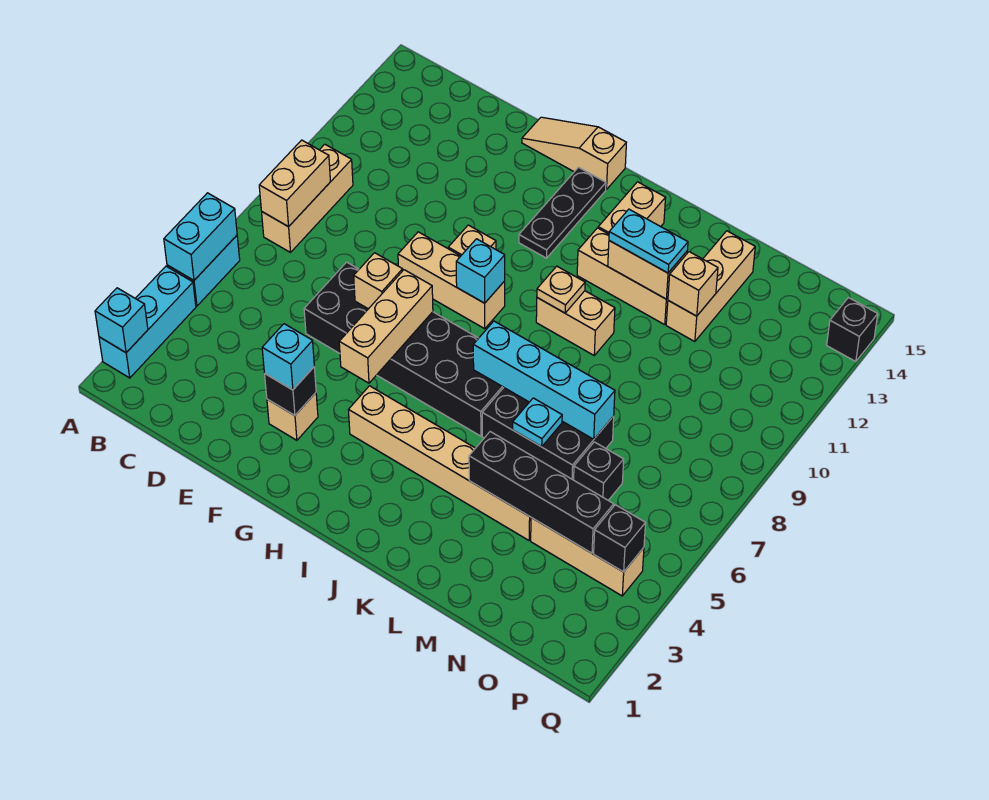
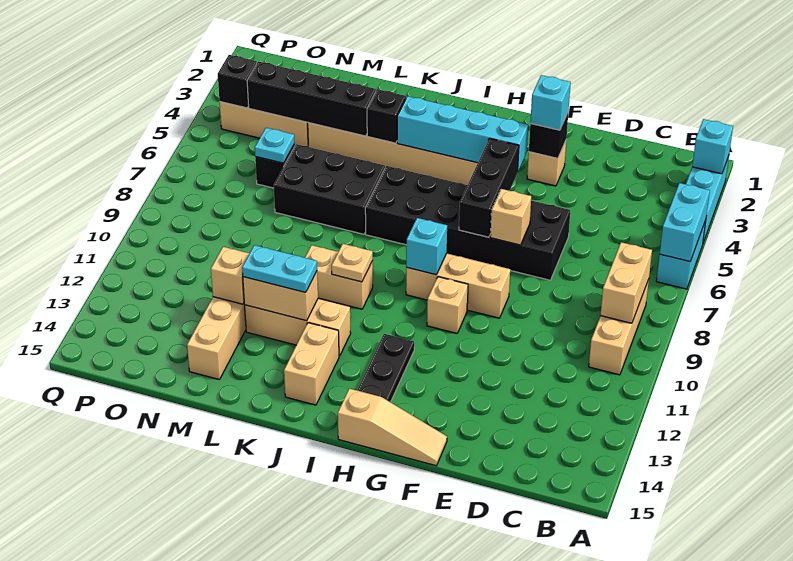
tan 1x3 brick [339,270,433,383] -> black 1x3 brick [459,138,519,237]
cyan 1x4 brick [473,321,615,439] -> cyan 1x4 brick moved to [397,96,528,171]
cyan 1x1 plate [513,398,562,447] -> cyan 1x1 plate moved to [255,128,294,163]
black 1x1 brick [827,298,878,362] -> black 1x1 brick moved to [367,89,406,143]

